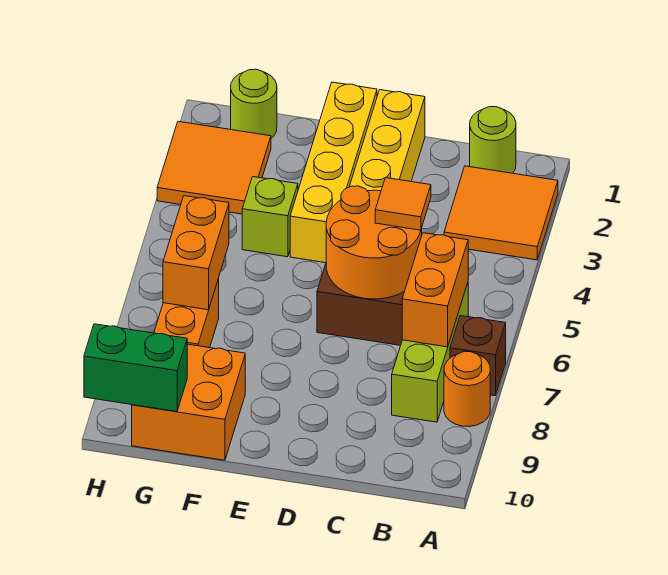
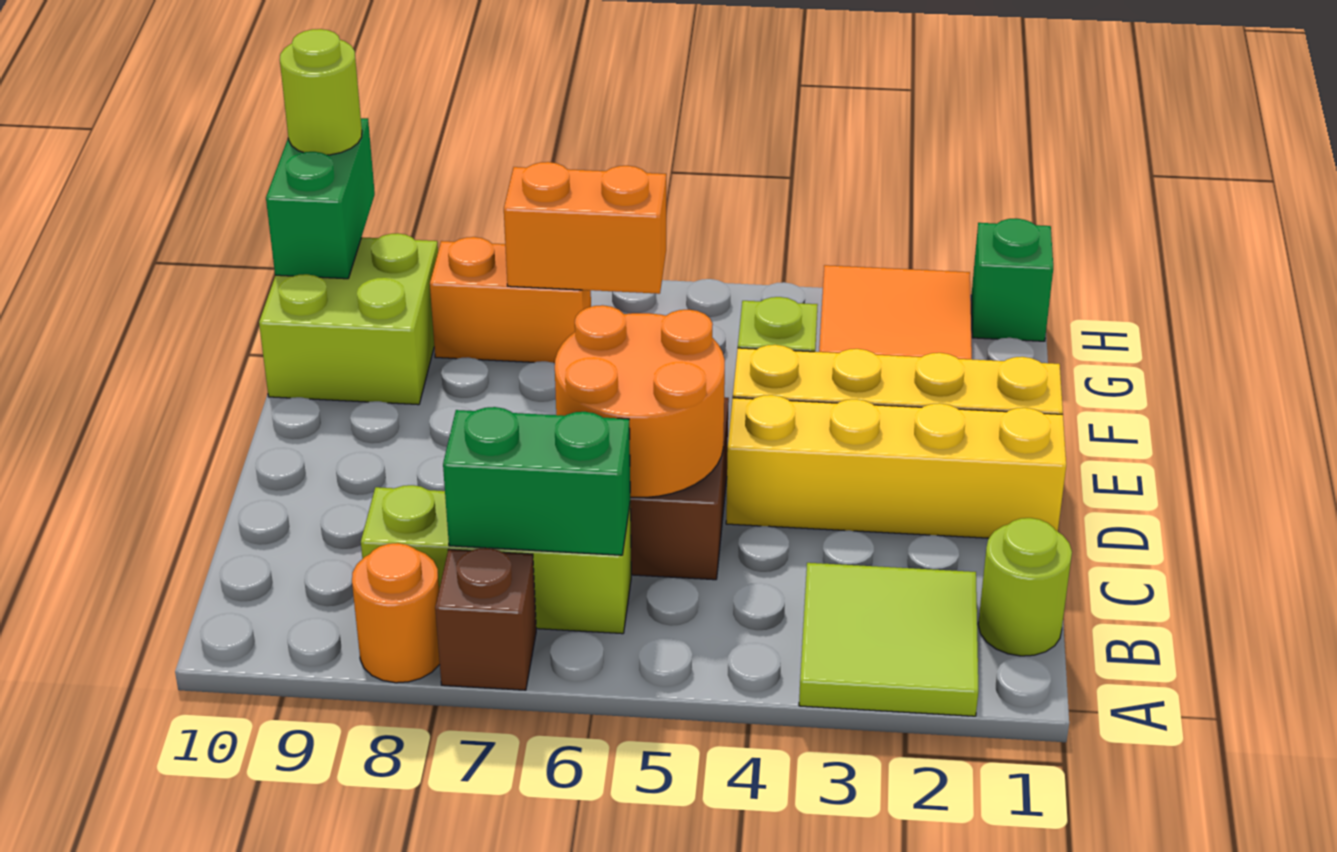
orange 2x2 tile [444,166,558,260] -> lime 2x2 tile [799,563,978,716]
orange 1x2 brick [402,233,468,347] -> green 1x2 brick [443,407,630,555]
orange 1x1 tile [375,178,431,230] -> none
orange 2x2 brick [132,344,245,460] -> lime 2x2 brick [259,233,438,405]
lime 1x1 round brick [231,69,277,138] -> lime 1x1 round brick moved to [280,29,362,155]
none -> green 1x1 brick [971,219,1053,341]

